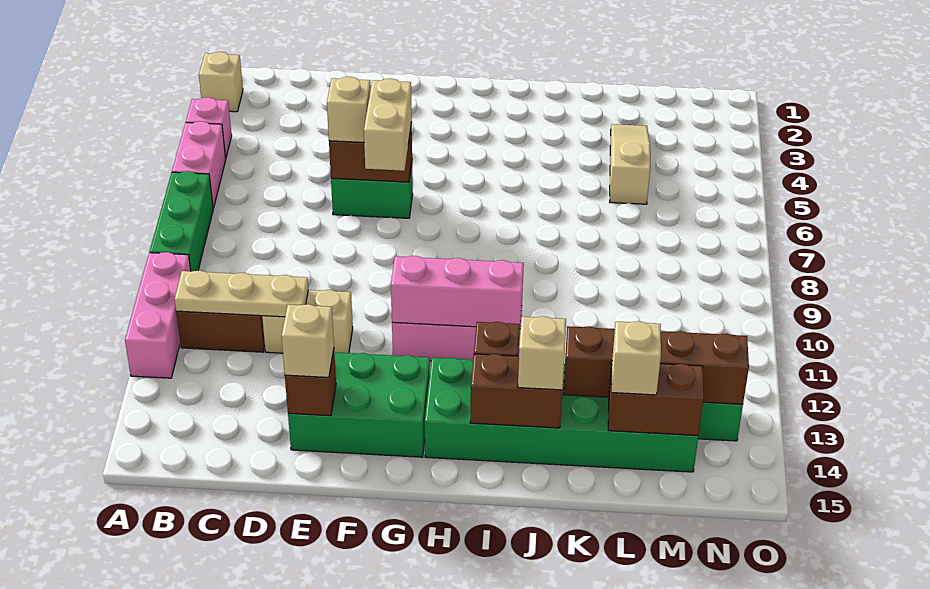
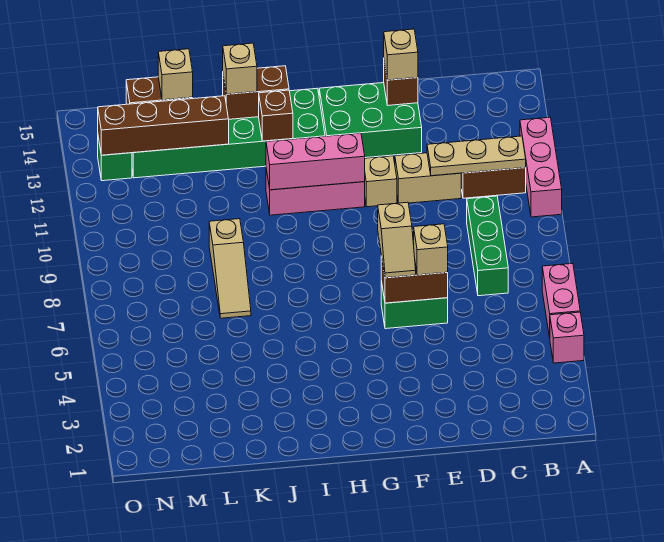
tan 1x1 brick [199,52,243,112] -> tan 1x1 brick moved to [365,156,397,207]
green 1x3 brick [150,171,213,271] -> green 1x3 brick moved to [467,196,508,296]
tan 1x2 brick [364,78,412,171] -> tan 1x2 slope [378,202,416,278]
tan 1x3 slope [610,124,650,204] -> tan 1x3 slope moved to [209,219,251,318]

